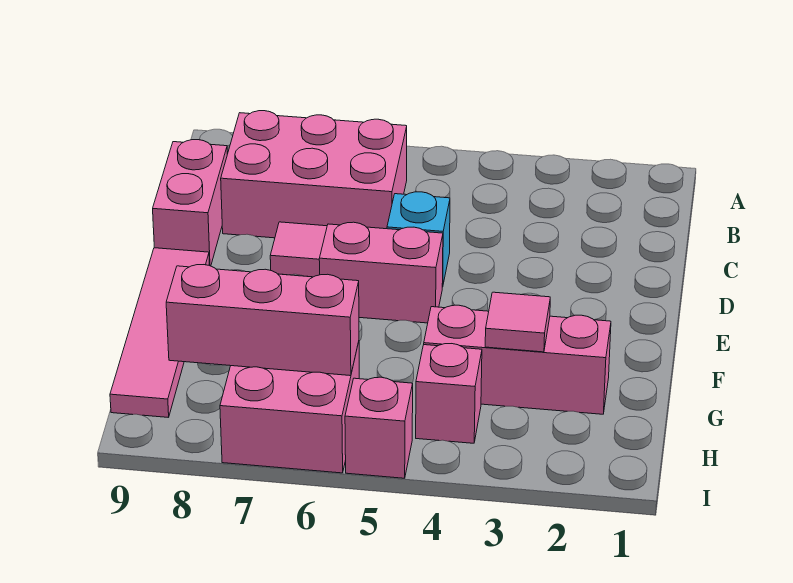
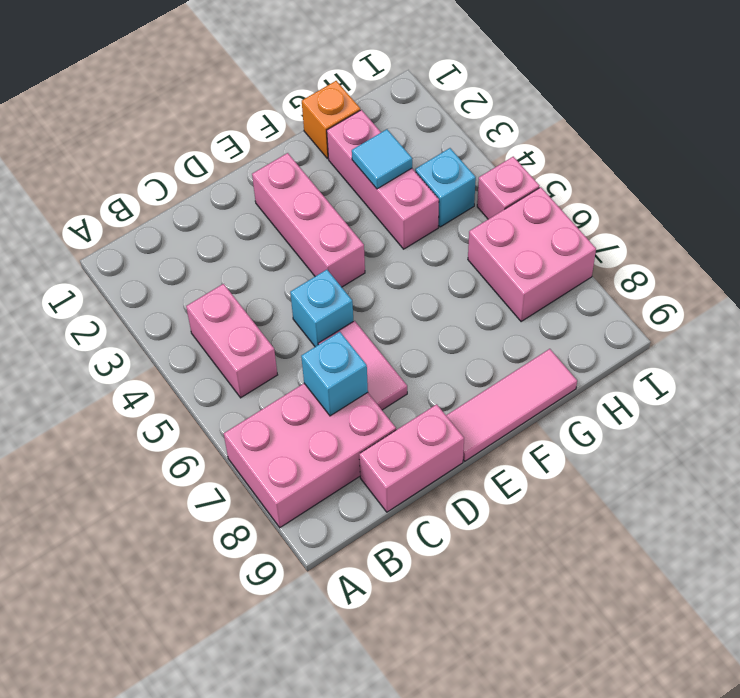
pink 2x3 brick [221,111,407,238] -> pink 2x3 brick turned to [224,383,396,527]
none -> cyan 1x1 brick [301,332,368,416]
pink 1x2 brick [319,222,443,323] -> pink 1x2 brick moved to [186,284,277,398]
pink 1x4 tile [110,248,210,418] -> pink 1x3 tile [446,349,577,461]
none -> orange 1x1 brick [302,81,360,159]
pink 1x1 tile [485,292,550,352] -> cyan 1x1 tile [352,129,412,189]
pink 1x1 brick [416,344,482,443] -> cyan 1x1 brick [415,148,476,227]
pink 1x3 brick [166,265,359,376] -> pink 1x3 brick moved to [252,153,365,287]

